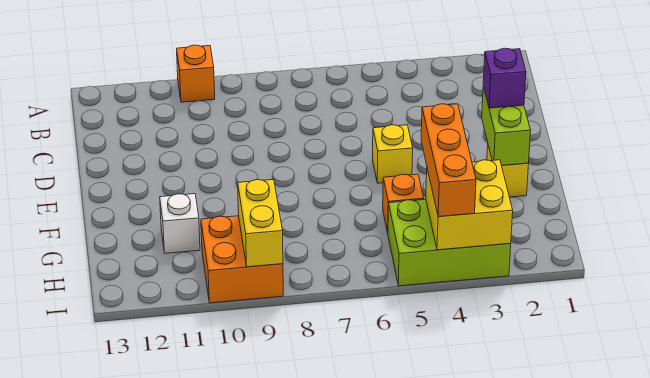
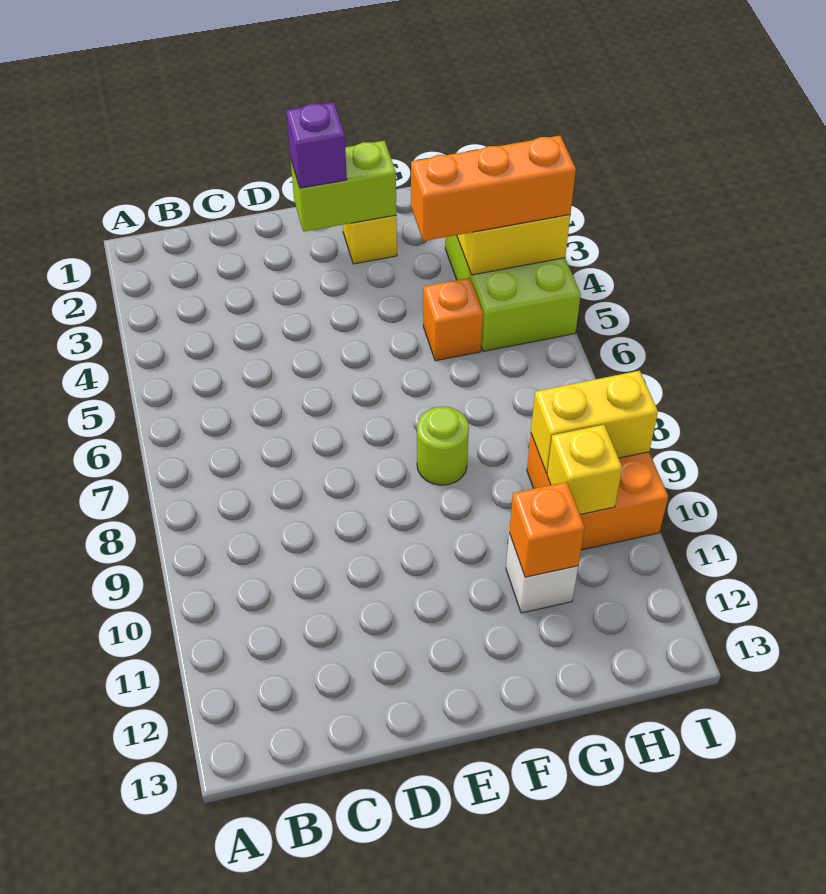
orange 1x1 brick [177,45,215,102] -> orange 1x1 brick moved to [509,482,585,577]
yellow 1x1 brick [373,125,413,183] -> yellow 1x1 brick moved to [547,425,622,514]
none -> lime 1x1 round brick [417,406,469,485]

